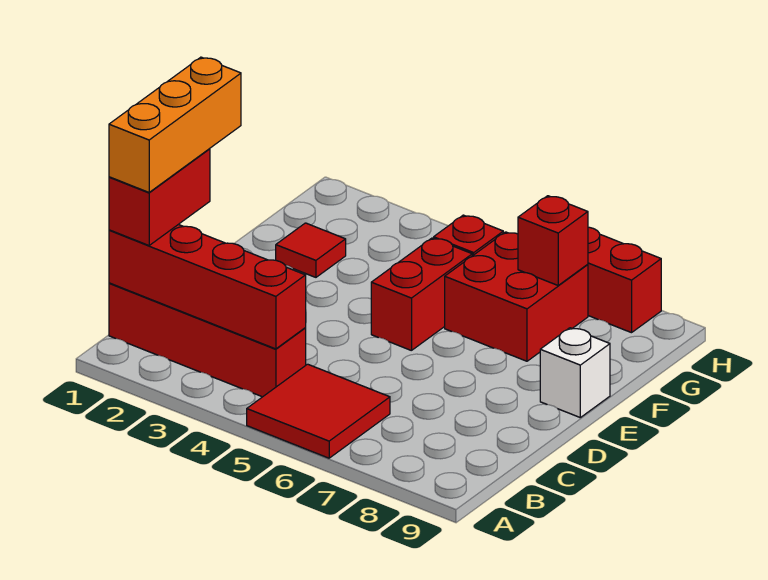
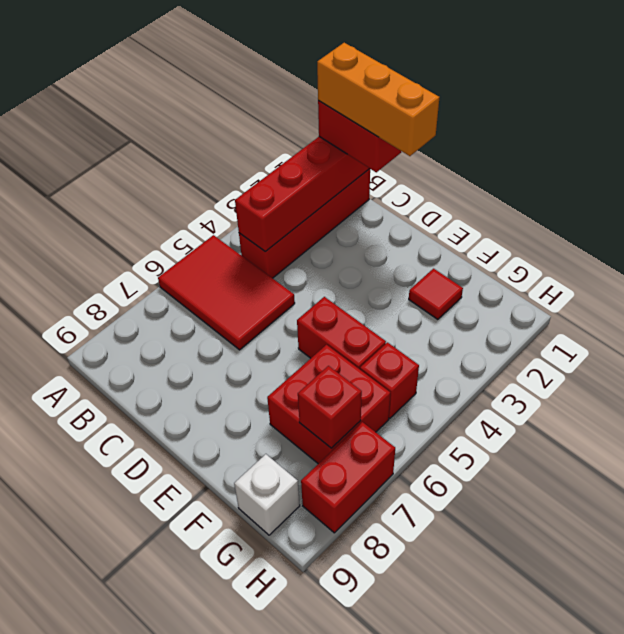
red 2x2 tile [247,364,390,458] -> red 2x3 tile [158,235,295,350]
white 1x1 brick [540,328,610,417] -> white 1x1 brick moved to [234,454,300,535]

